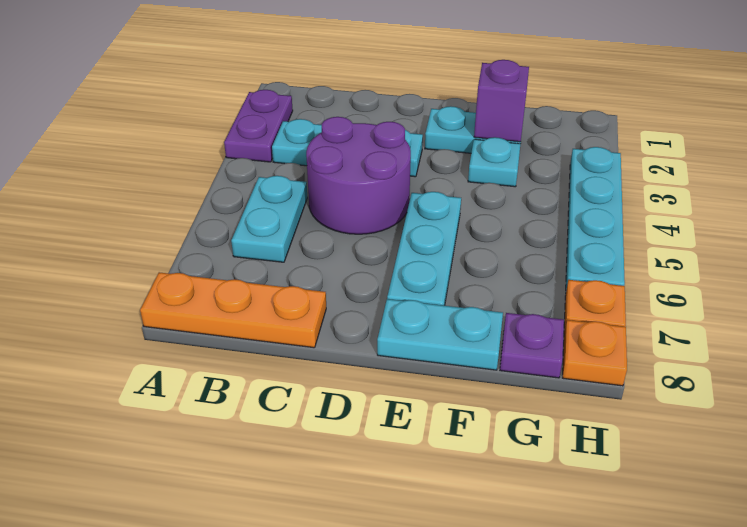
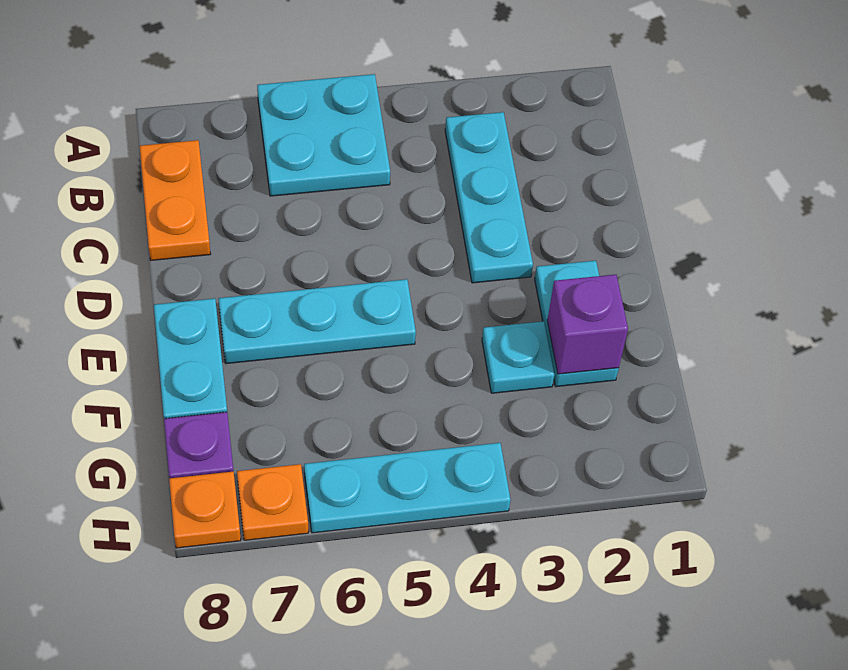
purple 1x2 plate [224,90,293,162] -> none
orange 1x3 plate [140,272,326,348] -> orange 1x2 plate [140,140,210,260]
cyan 1x2 plate [231,176,307,262] -> cyan 2x2 plate [257,74,390,196]
purple 2x2 round brick [306,117,411,234] -> none
cyan 1x4 plate [566,147,625,290] -> cyan 1x3 plate [304,443,511,533]

